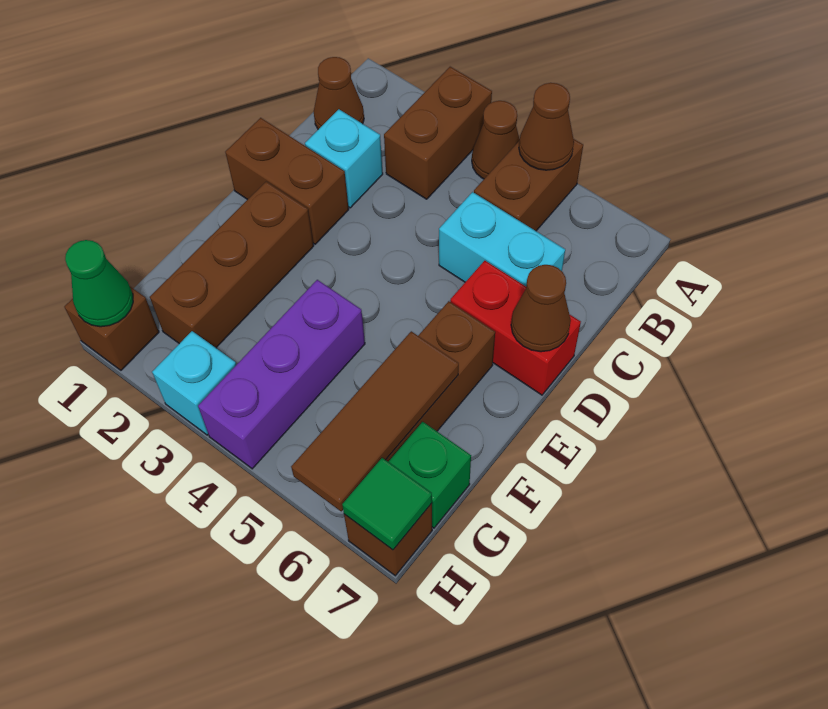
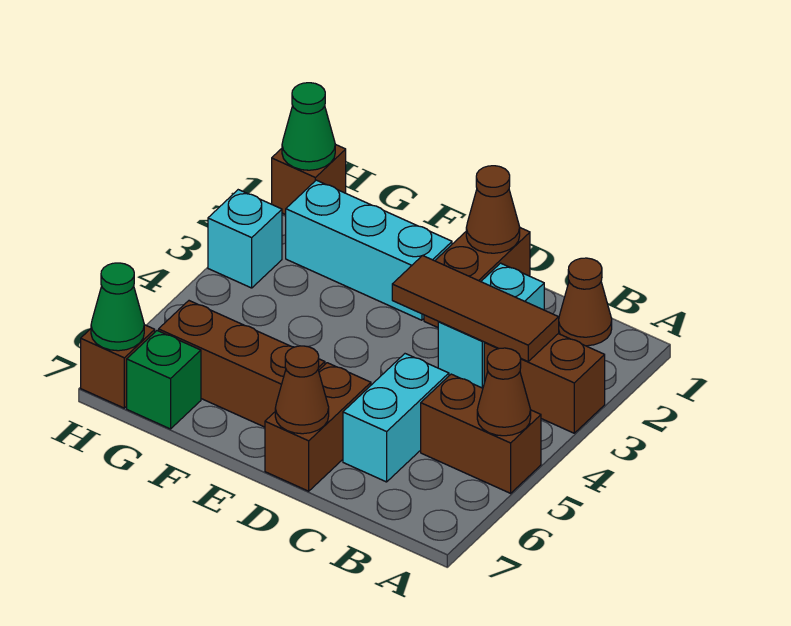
brown 1x1 cone [472,101,520,179] -> brown 1x1 cone moved to [466,166,520,253]
cyan 1x1 brick [305,109,383,208] -> cyan 1x2 brick [438,263,544,388]
red 1x2 brick [450,261,581,395] -> brown 1x2 brick [265,363,371,491]
brown 1x3 brick [150,182,313,348] -> cyan 1x3 brick [286,180,452,320]
purple 1x3 brick [198,280,365,469] -> none
brown 1x3 tile [291,331,459,511] -> brown 1x3 tile moved to [392,255,559,361]
green 1x1 tile [342,458,432,550] -> green 1x1 cone [91,263,144,351]

